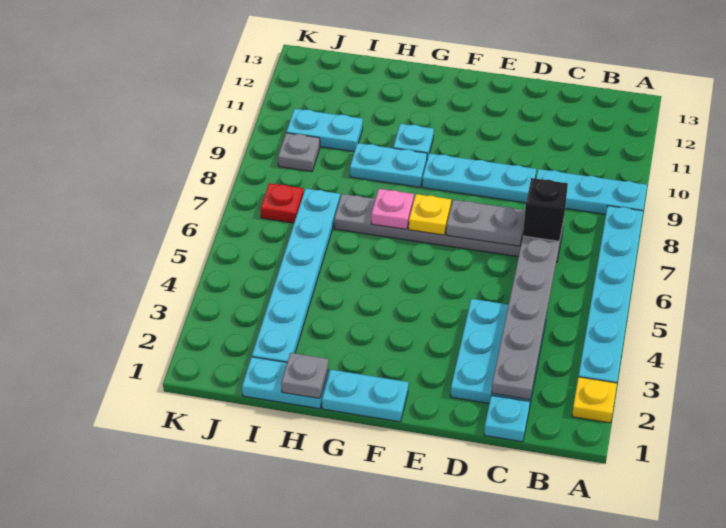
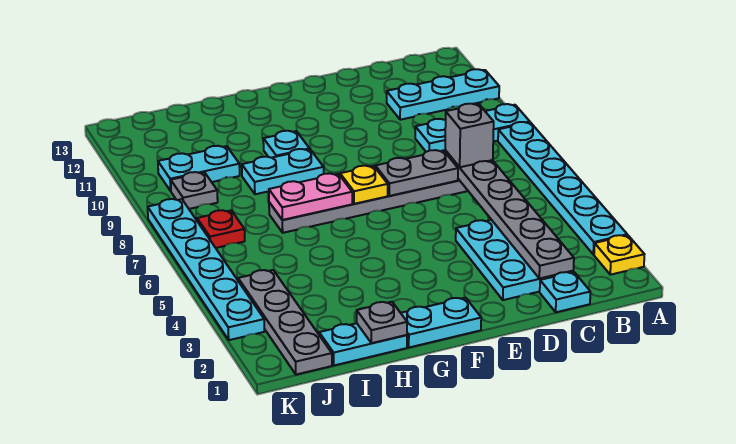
black 1x1 brick [523,178,568,241] -> grey 1x1 brick [445,104,494,167]
cyan 1x3 plate [422,153,536,203] -> cyan 1x3 plate moved to [387,69,499,120]
pink 1x1 plate [371,189,414,229] -> pink 1x2 plate [269,173,352,220]
cyan 1x6 plate [252,189,340,362] -> cyan 1x6 plate moved to [148,199,264,340]
none -> grey 1x4 plate [238,270,332,375]

